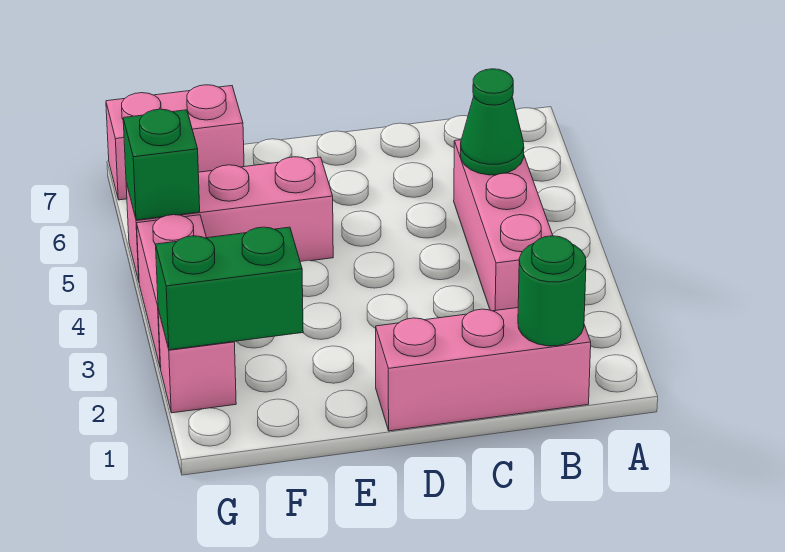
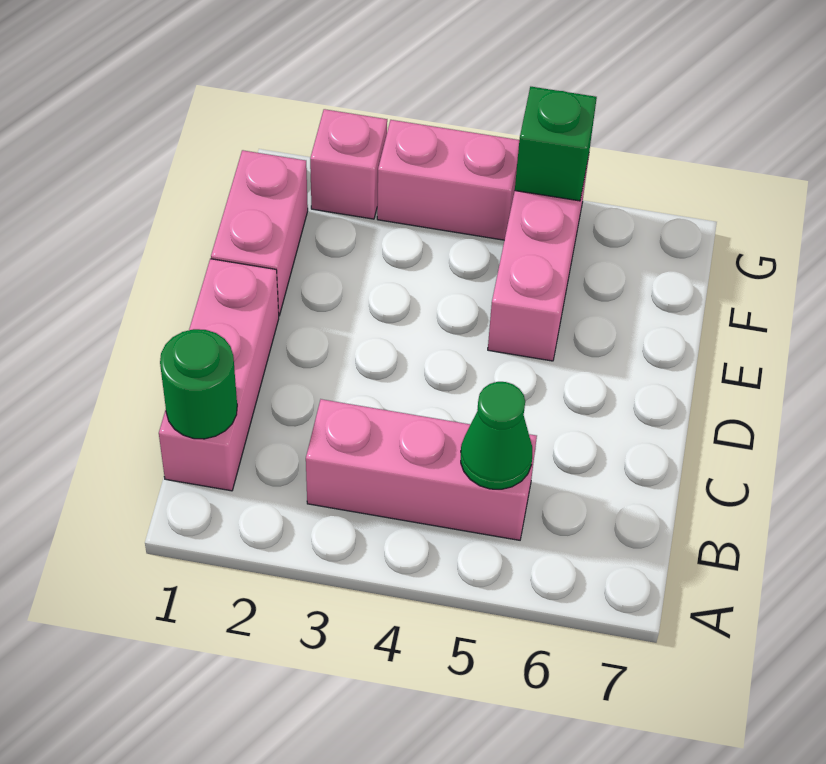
green 1x2 brick [156,227,303,350] -> none
pink 1x2 brick [106,85,244,200] -> pink 1x2 brick moved to [211,150,308,316]

